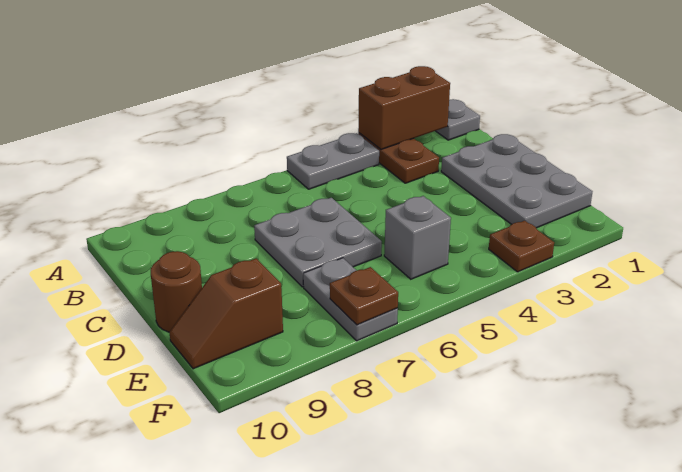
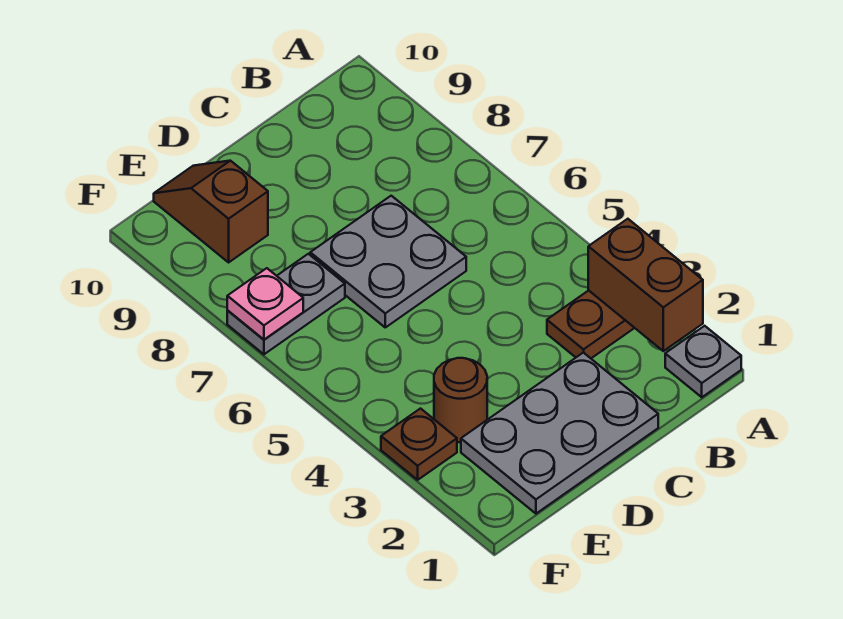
grey 1x2 plate [287,133,379,189] -> none
brown 1x1 round brick [151,251,202,332] -> brown 1x1 round brick moved to [434,358,487,442]
grey 1x1 brick [384,196,451,279] -> none
brown 1x1 plate [330,267,398,325] -> pink 1x1 plate [227,268,303,340]

